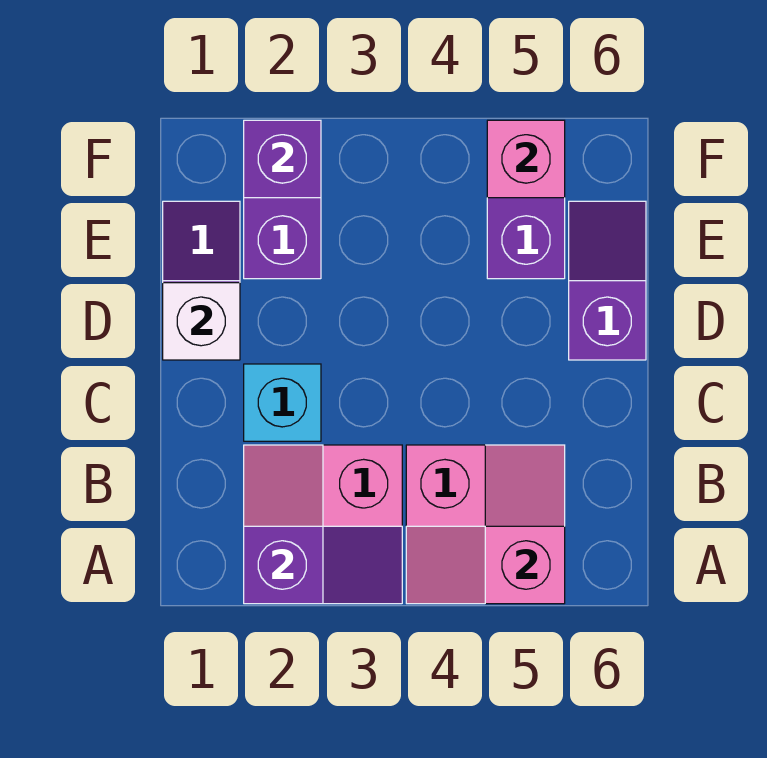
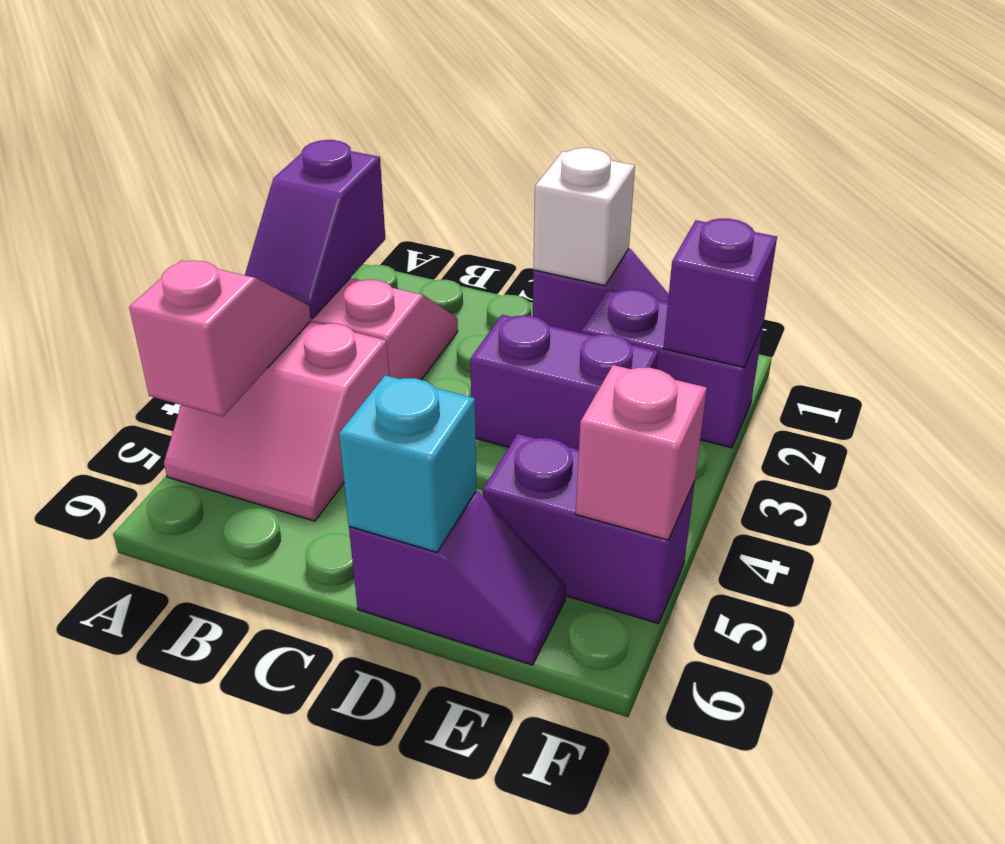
cyan 1x1 brick [244,364,321,441] -> cyan 1x1 brick moved to [339,375,476,552]
none -> purple 1x2 brick [470,315,658,450]

